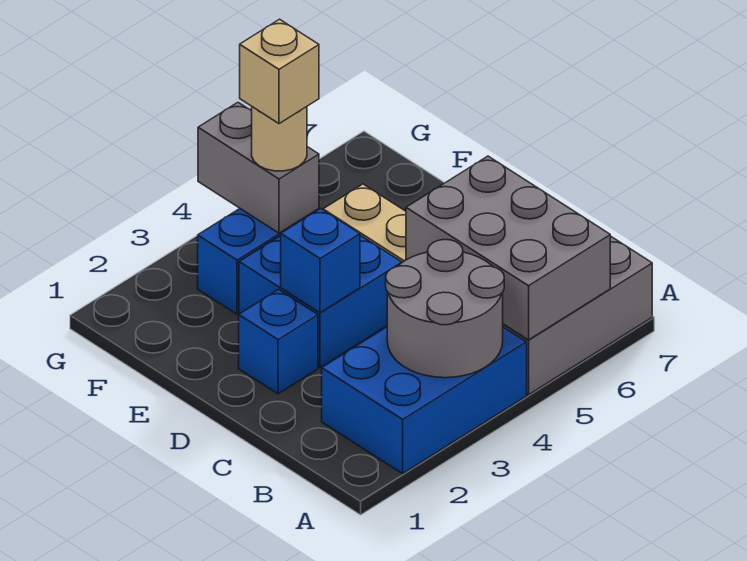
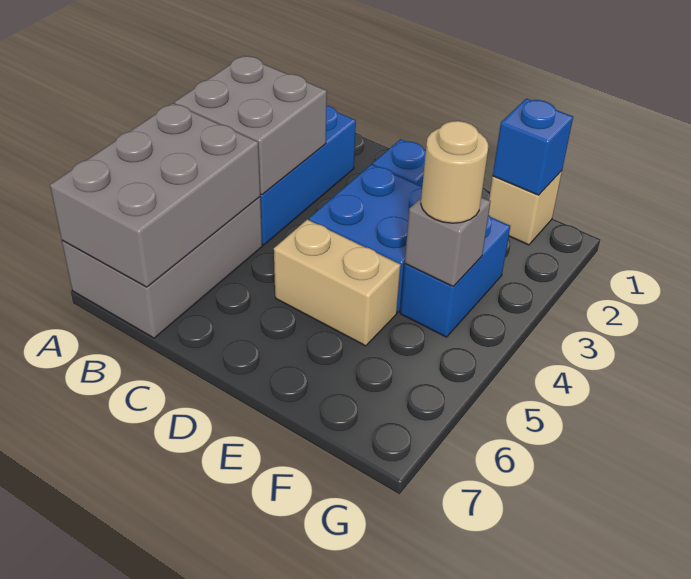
grey 2x2 round brick [386,240,504,378] -> grey 2x2 brick [175,56,327,195]
grey 2x3 brick [406,156,610,340] -> grey 2x3 brick turned to [50,103,260,287]
blue 1x1 brick [281,209,360,313] -> blue 1x1 brick moved to [493,99,573,195]
grey 1x2 brick [198,103,319,233] -> grey 1x1 brick [405,197,490,287]
tan 1x1 brick [240,19,319,124] -> tan 1x1 brick moved to [489,171,562,245]

